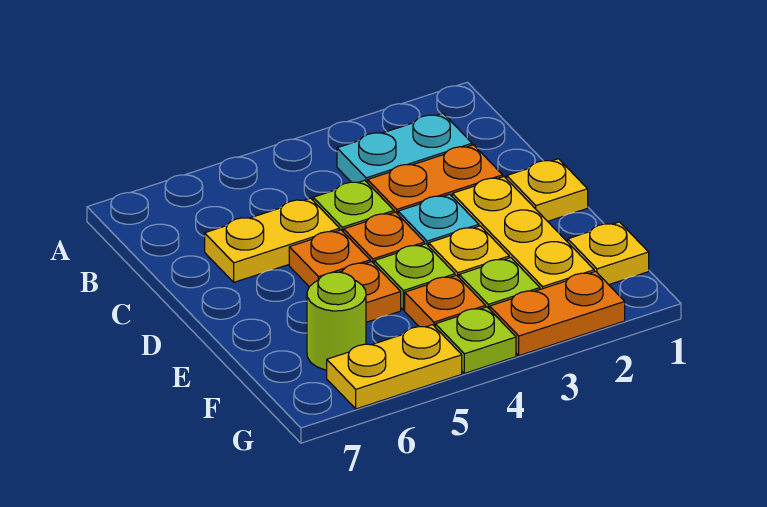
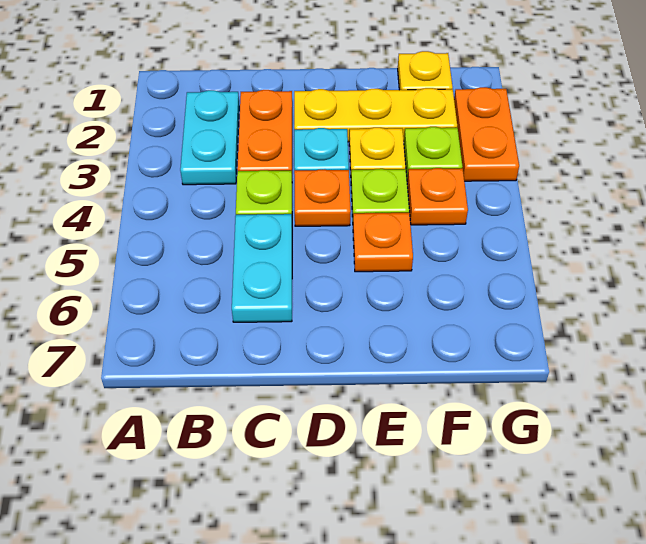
yellow 1x2 plate [205,198,340,282] -> cyan 1x2 plate [232,214,292,322]
yellow 1x1 plate [507,159,588,221] -> none
orange 1x1 plate [289,230,370,287] -> none
lime 1x1 round brick [307,272,366,370] -> none
lime 1x1 plate [435,307,516,373] -> none
yellow 1x2 plate [327,325,462,409] -> none

